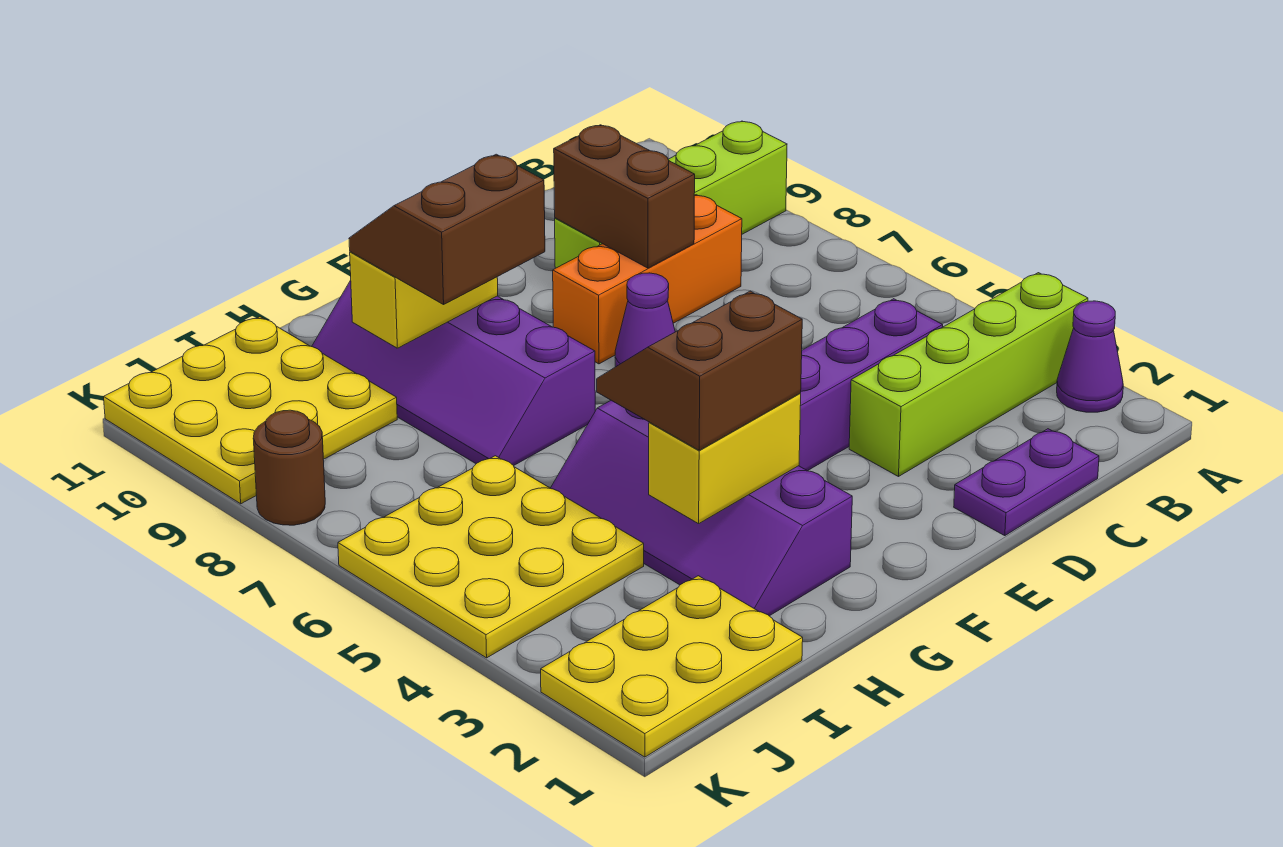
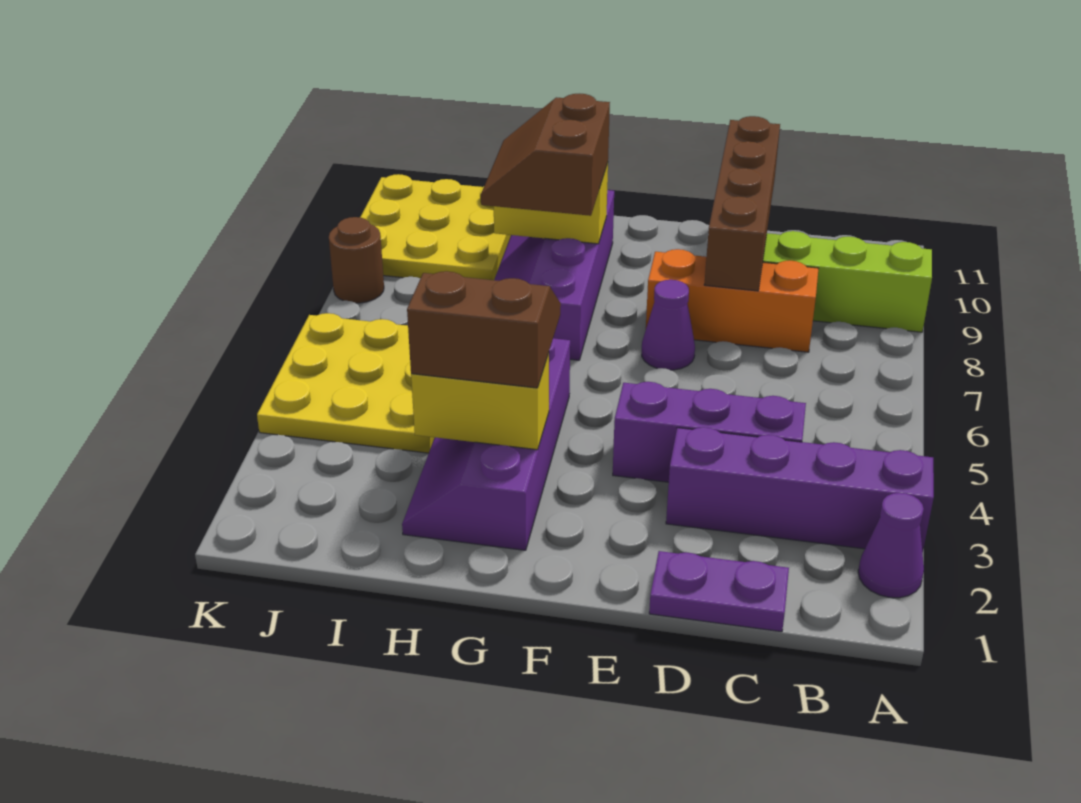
lime 1x4 brick [849,273,1088,477] -> purple 1x4 brick [666,427,934,553]
brown 1x2 brick [554,125,695,268] -> brown 1x4 brick [704,116,780,291]
brown 2x2 slope [349,154,545,305] -> brown 2x2 slope turned to [481,94,610,216]
yellow 2x3 plate [541,576,803,757] -> none

